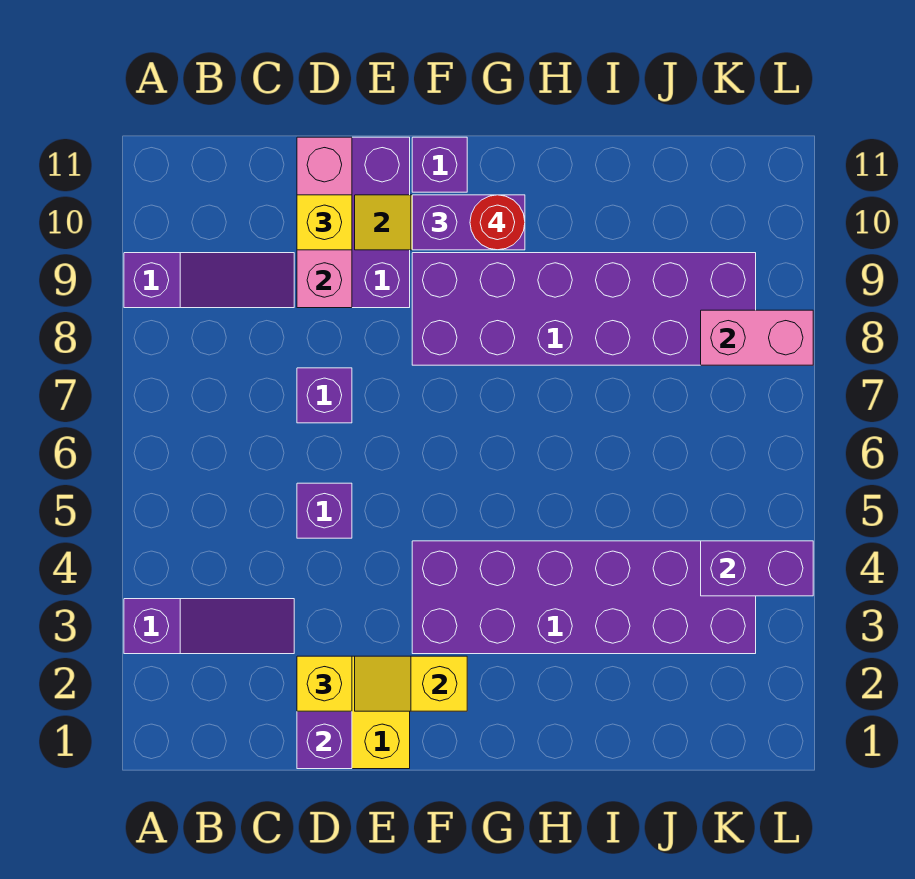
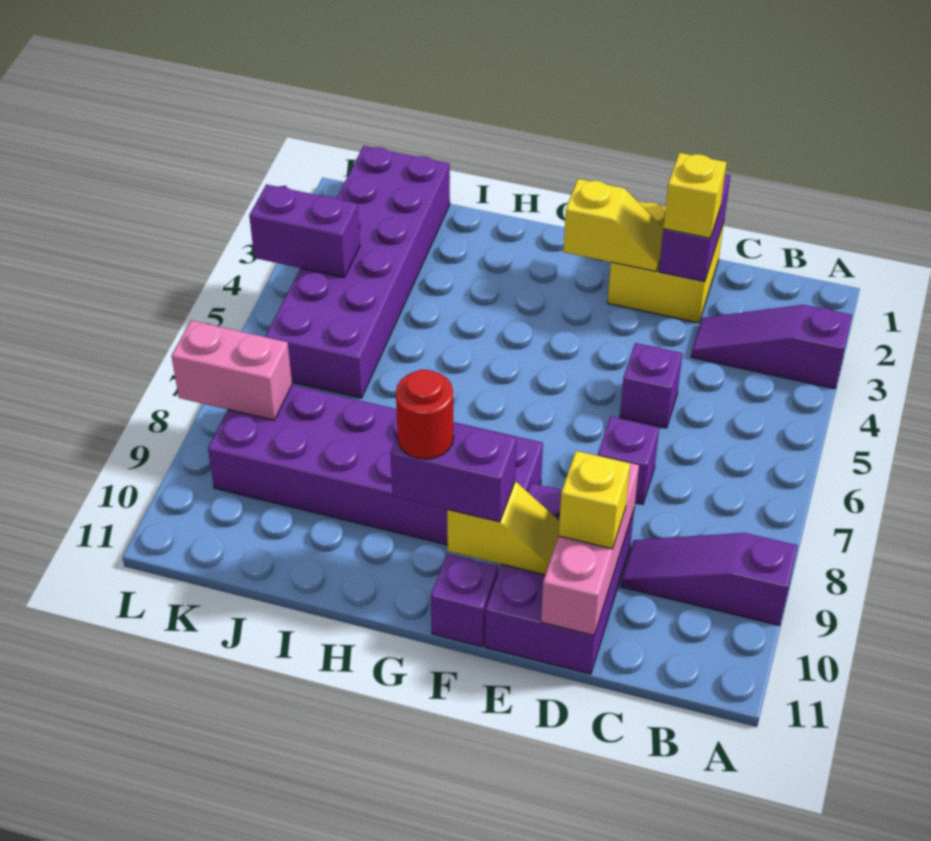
purple 2x6 brick [412,541,756,654] -> purple 2x6 brick turned to [265,146,450,398]

